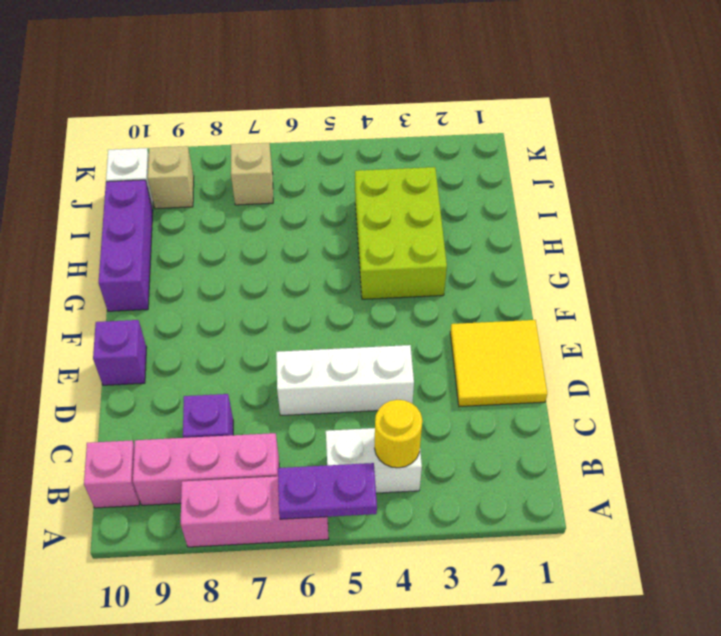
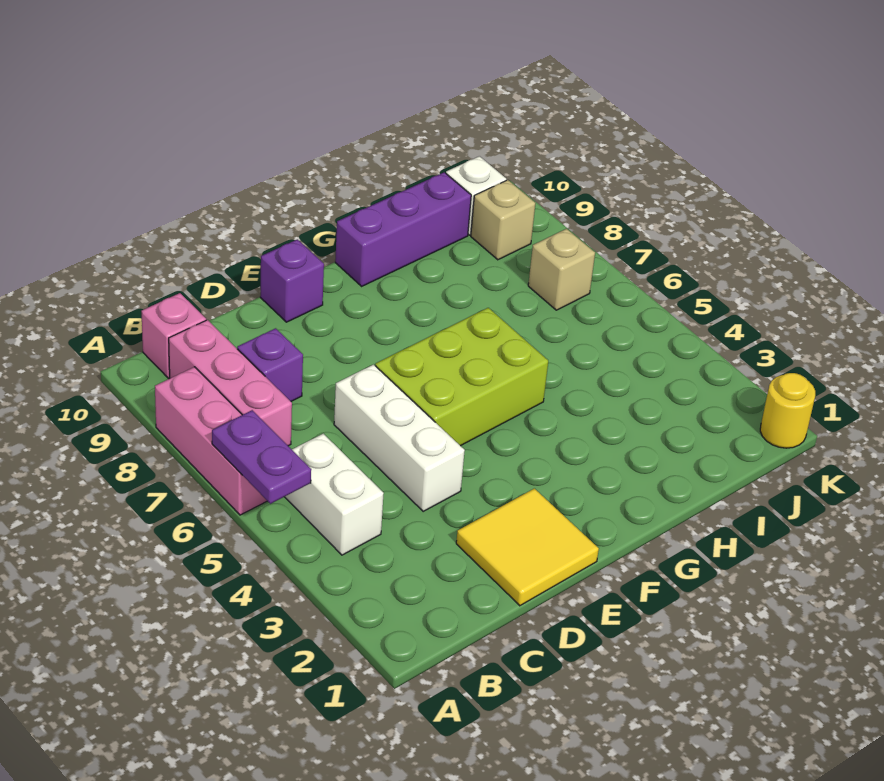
yellow 1x1 round brick [375,400,422,468] -> yellow 1x1 round brick moved to [760,373,815,448]
lime 2x3 brick [355,167,447,299] -> lime 2x3 brick moved to [375,308,548,446]

